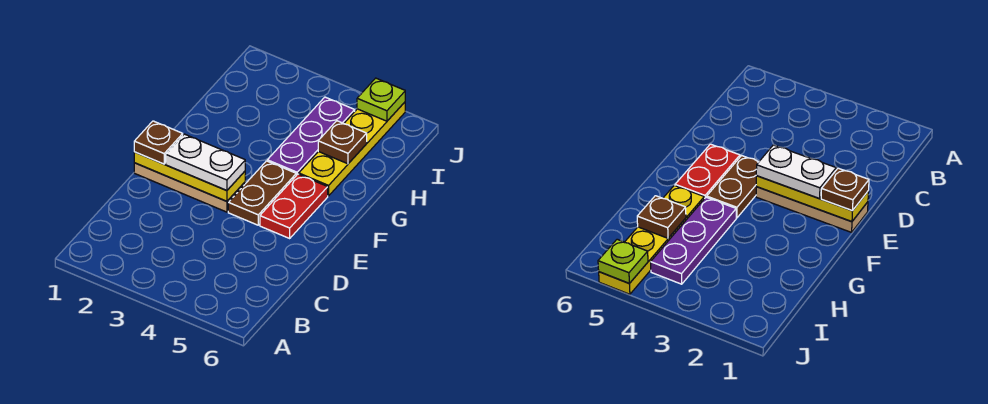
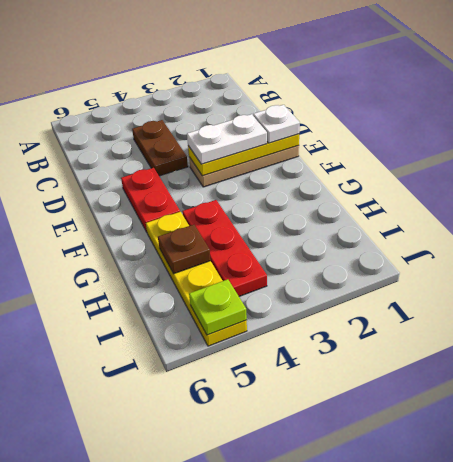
brown 1x1 plate [134,121,183,164] -> white 1x1 plate [253,105,300,143]
brown 1x2 plate [228,161,296,225] -> brown 1x2 plate moved to [132,120,188,176]
purple 1x3 plate [267,97,355,175] -> red 1x3 plate [182,200,267,296]

